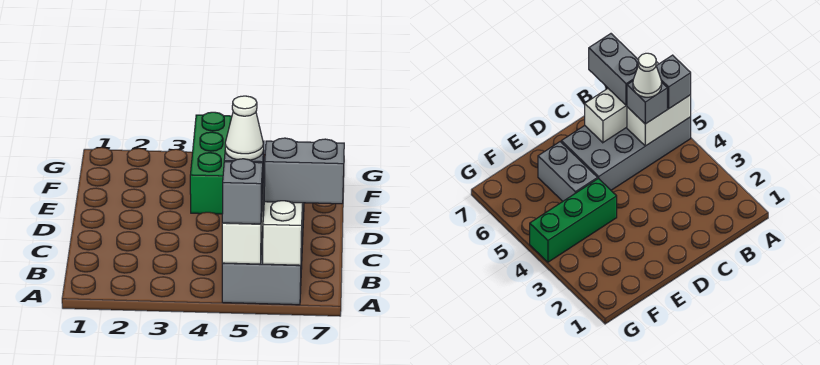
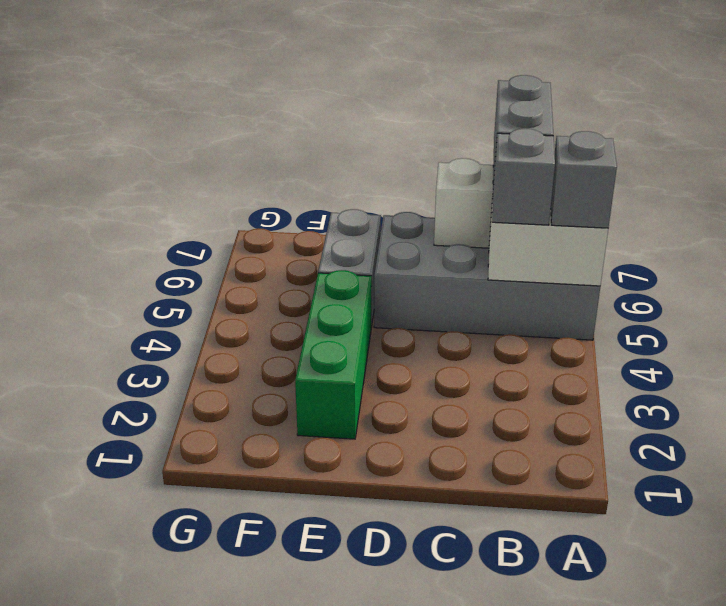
white 1x1 cone [225,96,264,160] -> none
green 1x3 brick [190,112,232,214] -> green 1x3 brick turned to [295,270,372,439]

